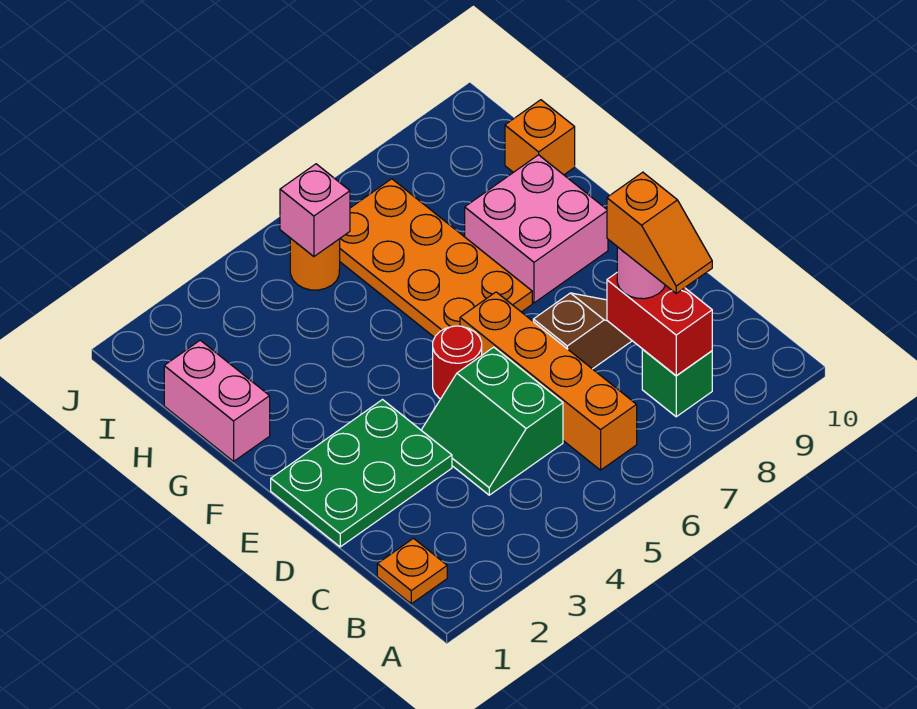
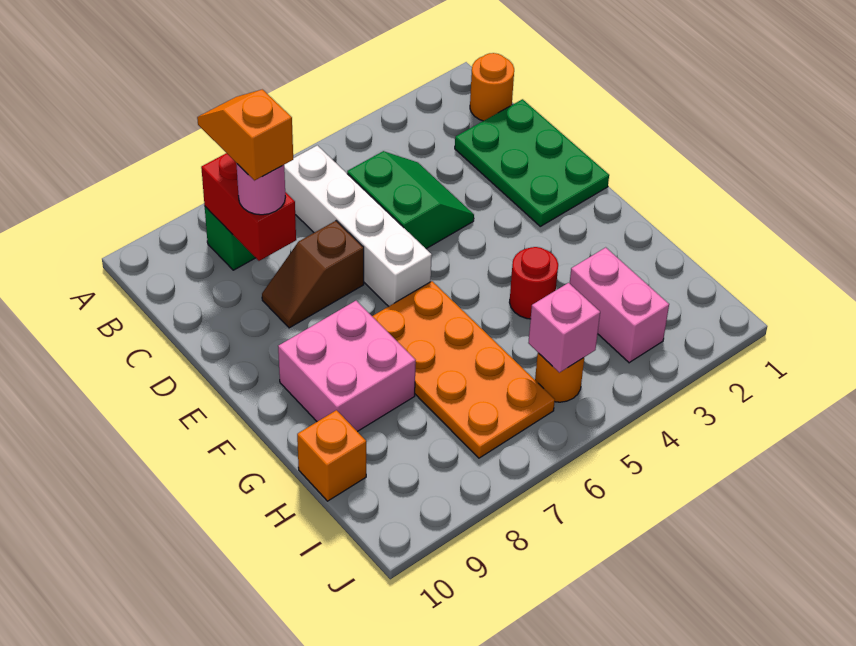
orange 1x1 plate [377,538,447,604] -> orange 1x1 round brick [470,53,514,121]
orange 1x4 brick [460,292,637,470] -> white 1x4 brick [284,145,432,306]
green 2x3 plate [271,400,452,547] -> green 2x3 plate turned to [455,99,609,226]
red 1x1 round brick [433,326,482,399] -> red 1x1 round brick moved to [510,247,558,319]
pink 1x2 brick [164,340,270,461] -> pink 1x2 brick moved to [570,247,669,363]

